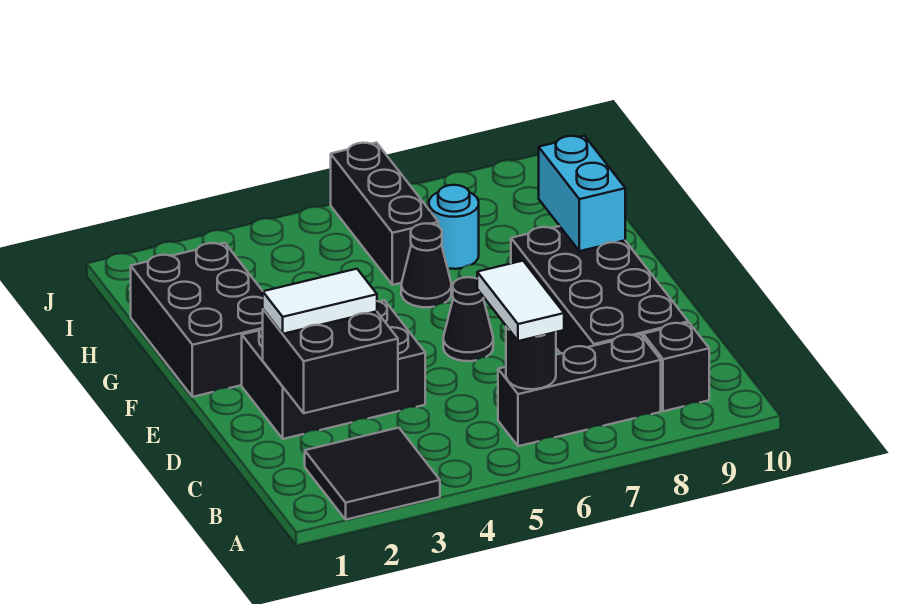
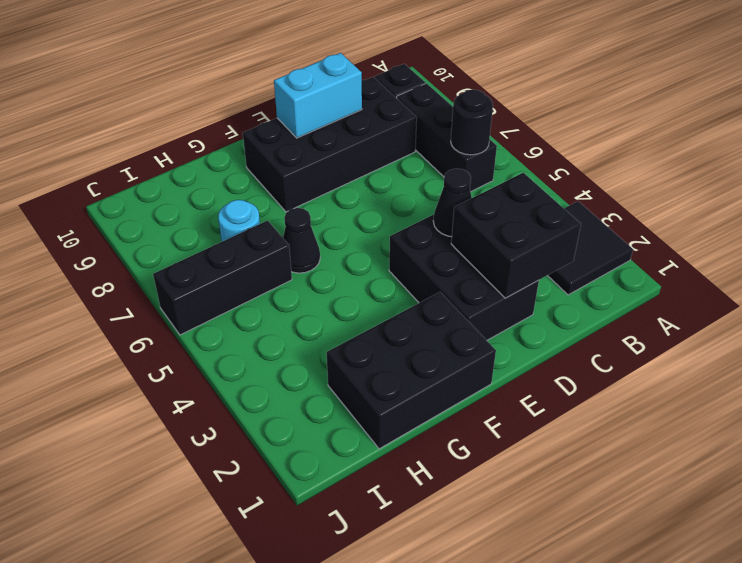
white 1x2 tile [477,261,564,341] -> none
white 1x2 tile [263,269,377,334] -> none
black 1x1 cone [443,277,493,361] -> black 1x1 cone moved to [433,169,472,237]
cyan 1x2 brick [539,136,625,251] -> cyan 1x2 brick moved to [274,53,362,138]

